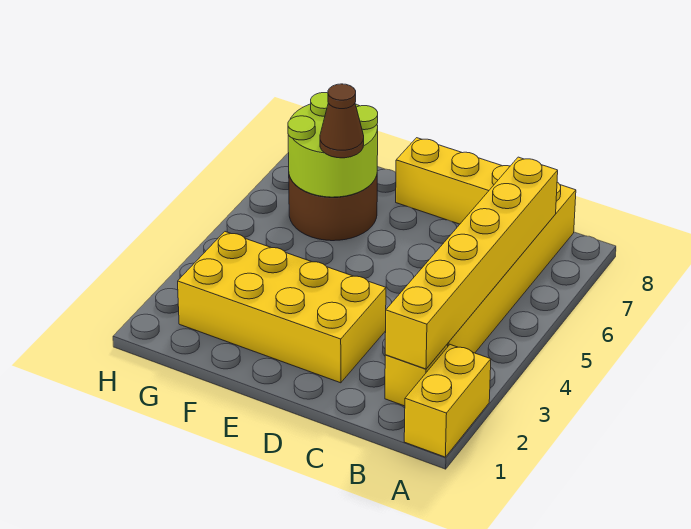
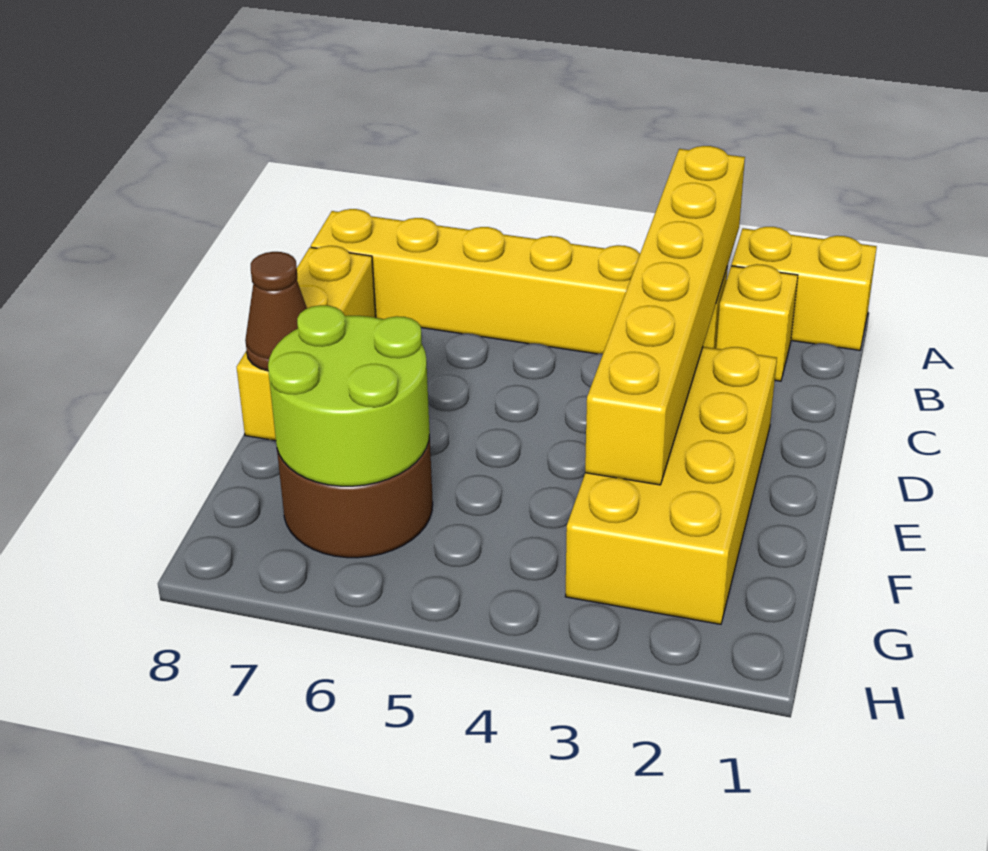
yellow 1x6 brick [385,157,558,369] -> yellow 1x6 brick turned to [585,146,745,485]
brown 1x1 cone [320,84,364,158] -> brown 1x1 cone moved to [245,252,307,371]

